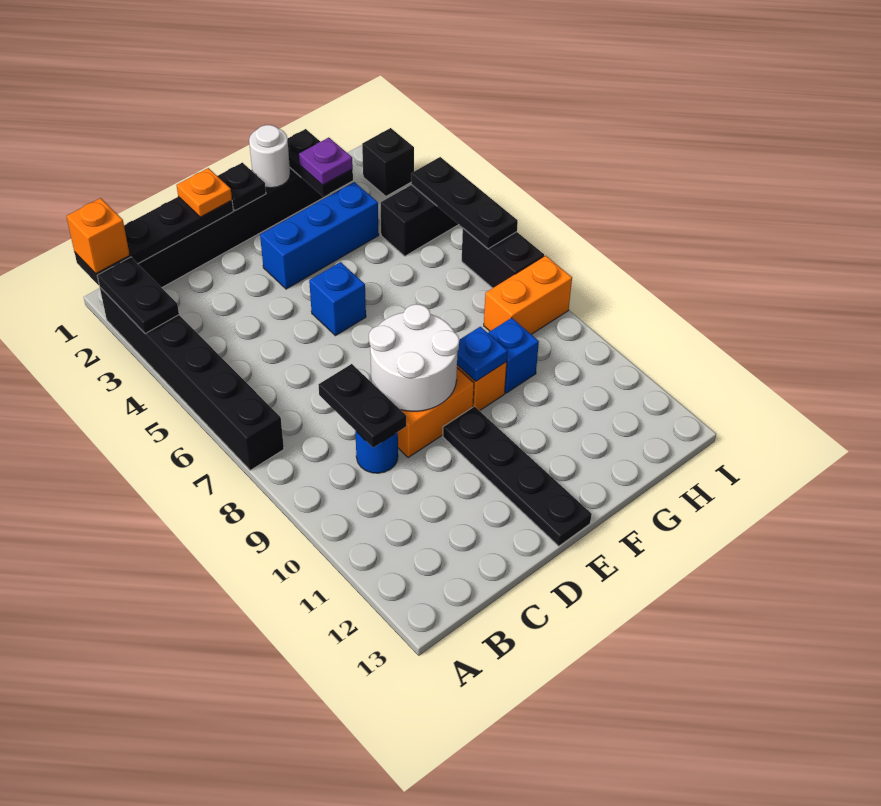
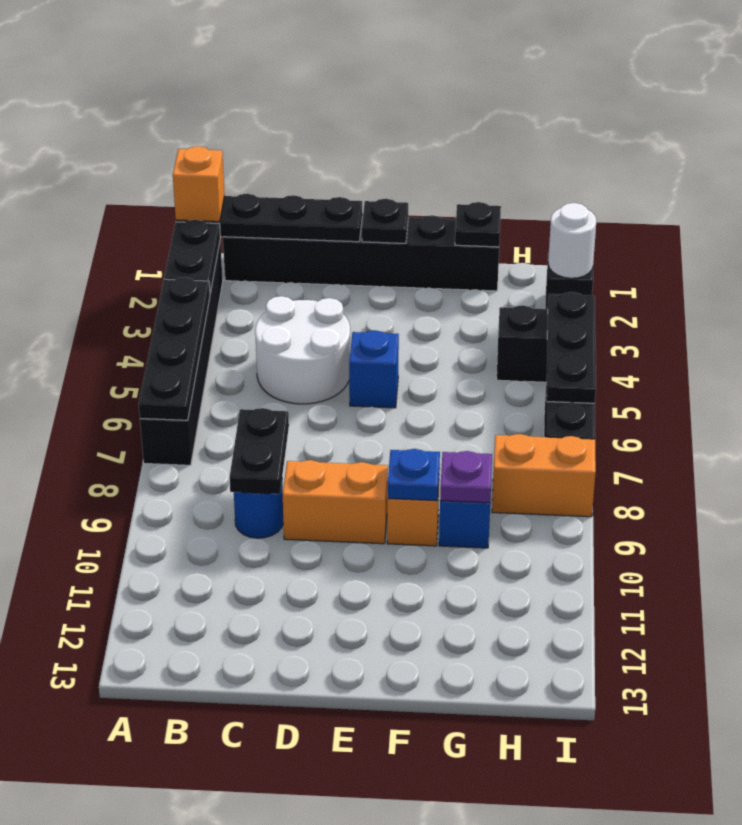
orange 1x1 plate [177,168,232,217] -> none
white 2x2 round brick [369,304,459,411] -> white 2x2 round brick moved to [255,296,350,404]
blue 1x3 brick [260,182,379,289] -> none
black 1x4 plate [443,406,592,546] -> black 1x4 plate moved to [139,277,210,420]
white 1x1 round brick [249,125,290,188] -> white 1x1 round brick moved to [548,203,596,278]
black 1x2 plate [288,129,353,197] -> black 1x1 plate [455,202,501,247]
purple 1x1 plate [299,138,353,185] -> purple 1x1 plate moved to [440,451,492,503]

